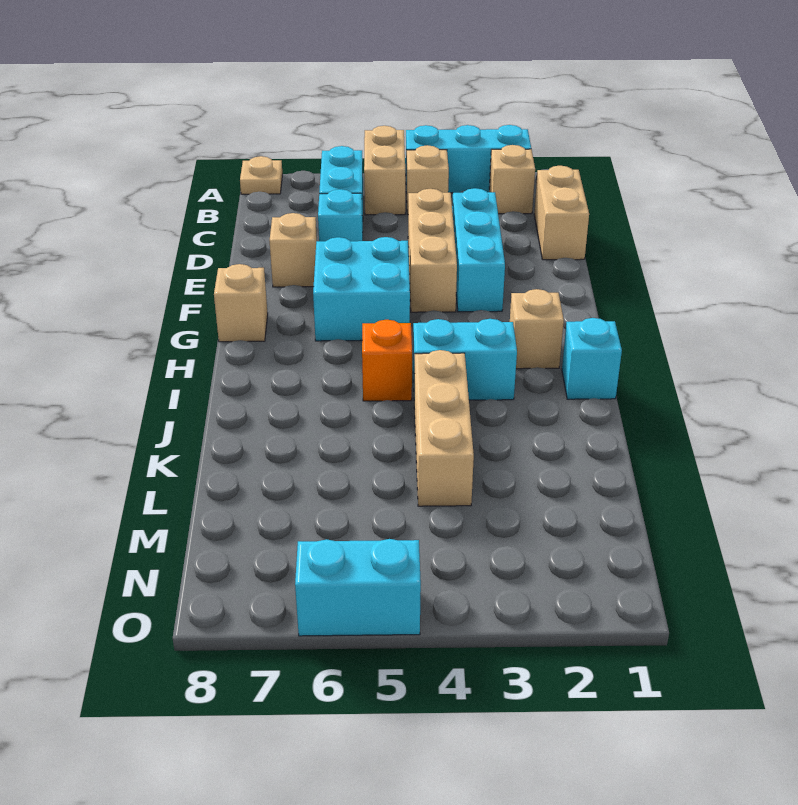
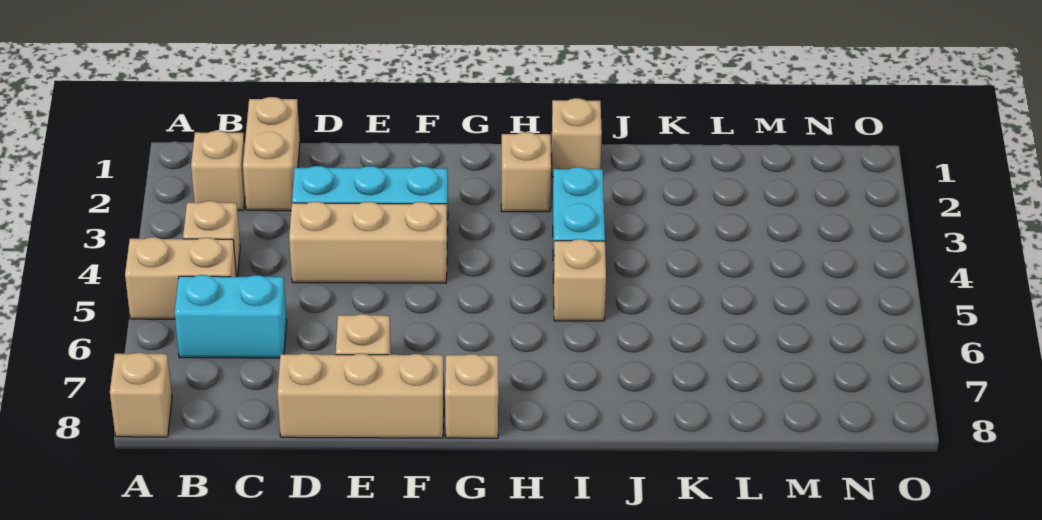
cyan 1x3 brick [406,125,531,193] -> none
tan 1x1 plate [240,156,282,194] -> tan 1x1 brick [110,353,172,437]
tan 1x2 brick [534,166,589,260] -> tan 1x2 brick turned to [243,97,300,211]
cyan 1x1 brick [318,189,363,241] -> none
cyan 2x2 brick [313,237,410,341] -> none
cyan 1x1 brick [562,318,622,399] -> tan 1x1 brick [552,98,602,177]
orange 1x1 brick [362,320,412,401] -> tan 1x1 brick [554,239,606,321]
tan 1x3 brick [414,350,474,506] -> tan 1x3 brick moved to [277,353,444,438]
cyan 1x2 brick [295,539,421,636] -> none

